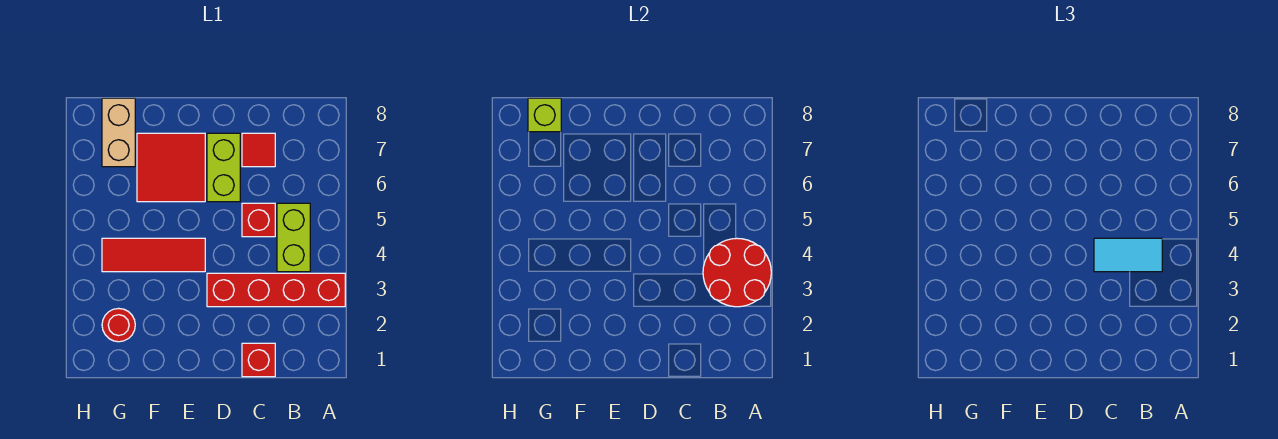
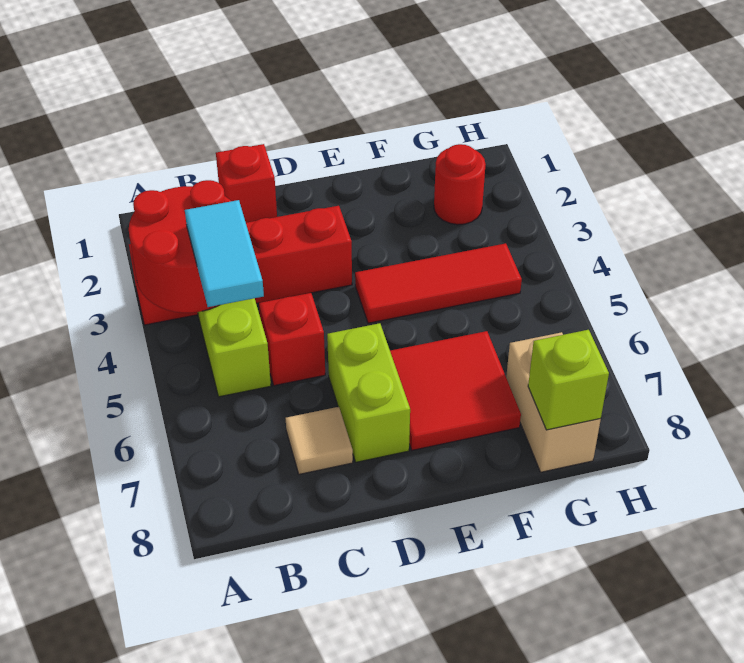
cyan 1x2 tile [1094,238,1162,272] -> cyan 1x2 tile turned to [185,200,264,307]
red 1x1 tile [242,133,275,167] -> tan 1x1 tile [286,407,353,474]

